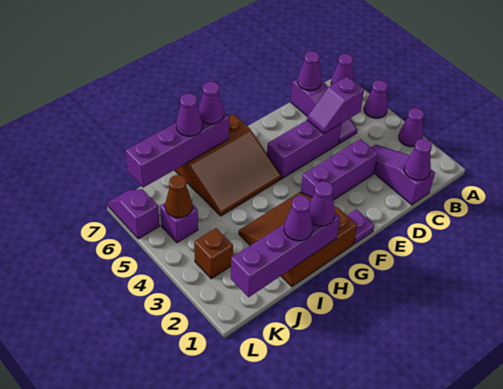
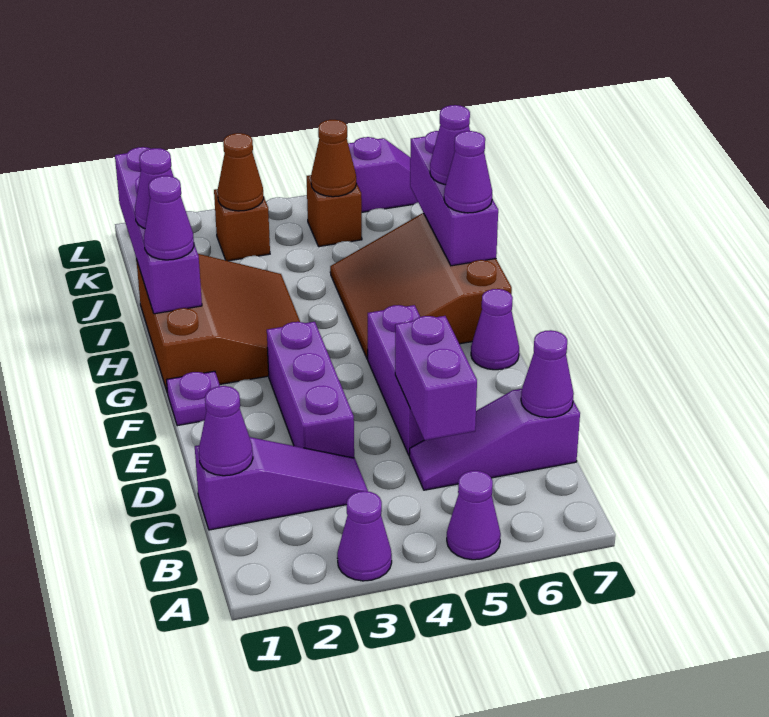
purple 1x1 cone [331,54,354,85] -> purple 1x1 cone moved to [471,289,519,370]
purple 1x2 slope [307,76,364,133] -> purple 1x2 brick [395,316,477,440]
purple 1x4 brick [126,113,229,188] -> purple 1x3 brick [410,131,498,266]
none -> brown 1x1 cone [218,133,264,211]
purple 1x1 brick [160,203,198,243] -> brown 1x1 brick [307,175,362,247]

